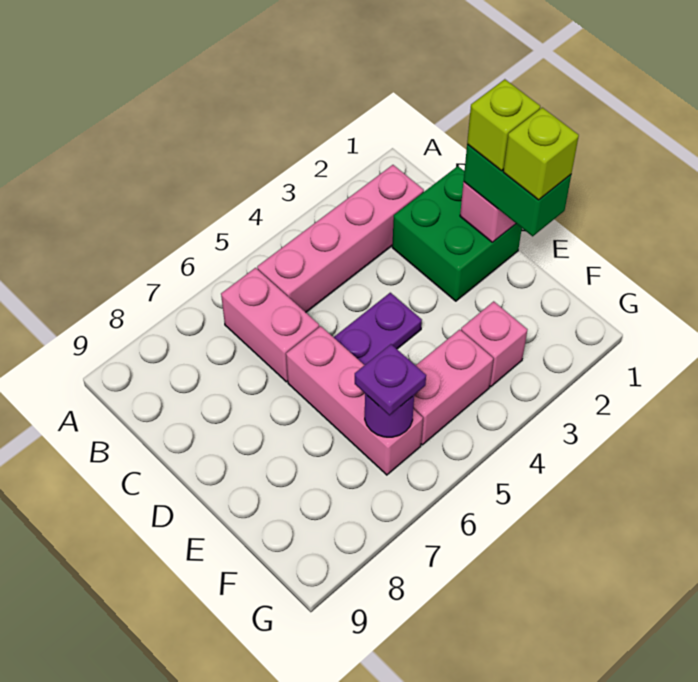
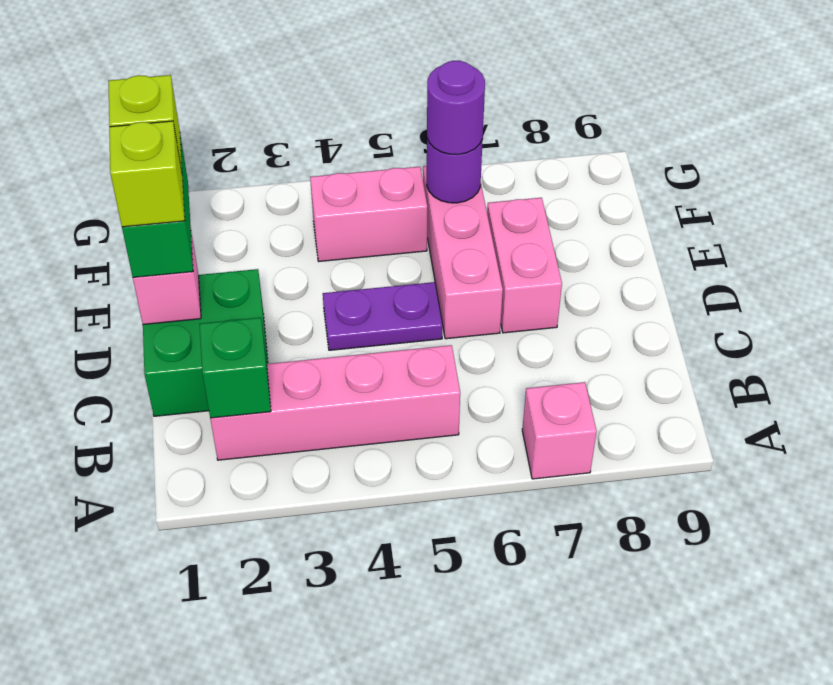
none -> green 1x1 brick [199,318,271,418]
pink 1x2 brick [221,268,319,382] -> pink 1x2 brick moved to [487,198,562,333]
pink 1x1 brick [461,301,527,387] -> pink 1x1 brick moved to [522,382,597,479]
purple 1x1 plate [355,344,426,415] -> purple 1x1 round brick [427,61,485,155]

